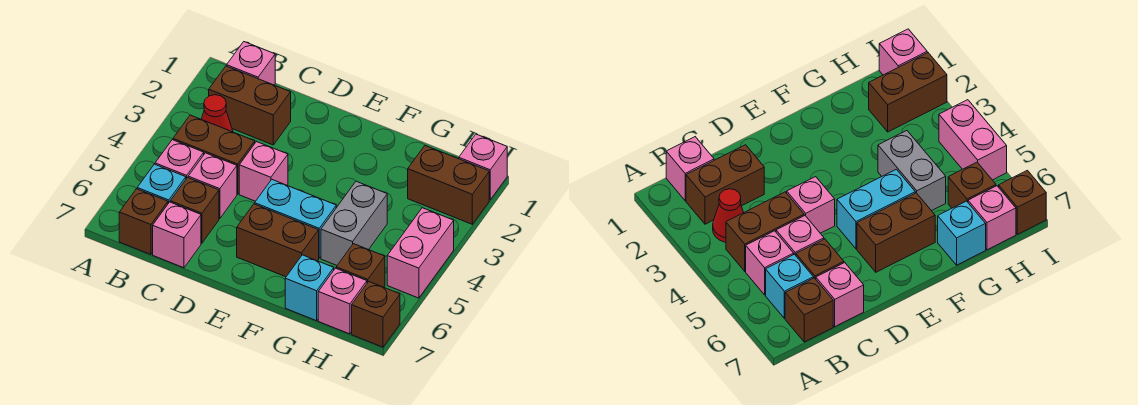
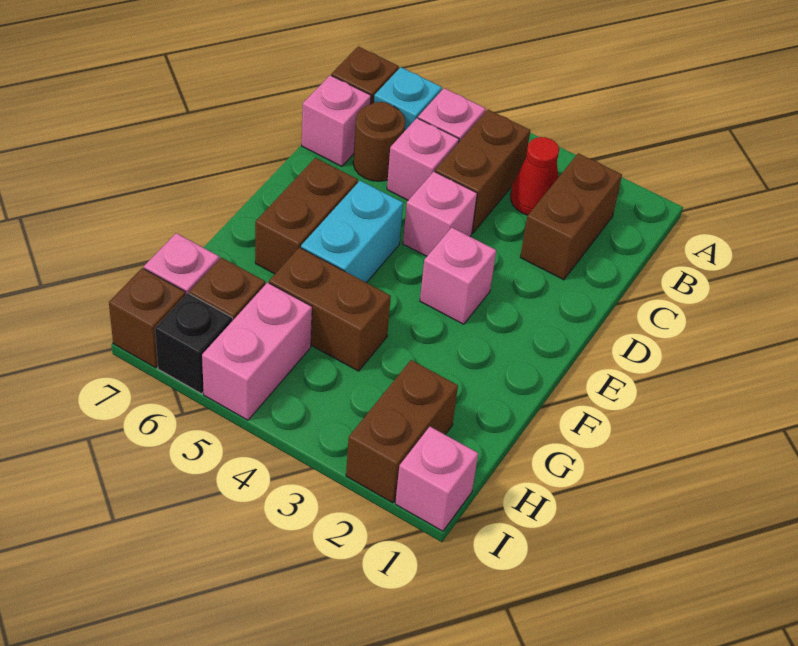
pink 1x1 brick [227,42,275,85] -> pink 1x1 brick moved to [420,228,496,324]
brown 1x1 brick [170,178,219,243] -> brown 1x1 round brick [353,102,405,181]
grey 1x2 brick [321,181,387,265] -> brown 1x2 brick [269,247,391,371]
cyan 1x1 brick [285,255,334,321] -> none
pink 1x2 brick [387,208,454,298] -> pink 1x2 brick turned to [202,283,312,420]
none -> black 1x1 brick [155,293,232,394]

